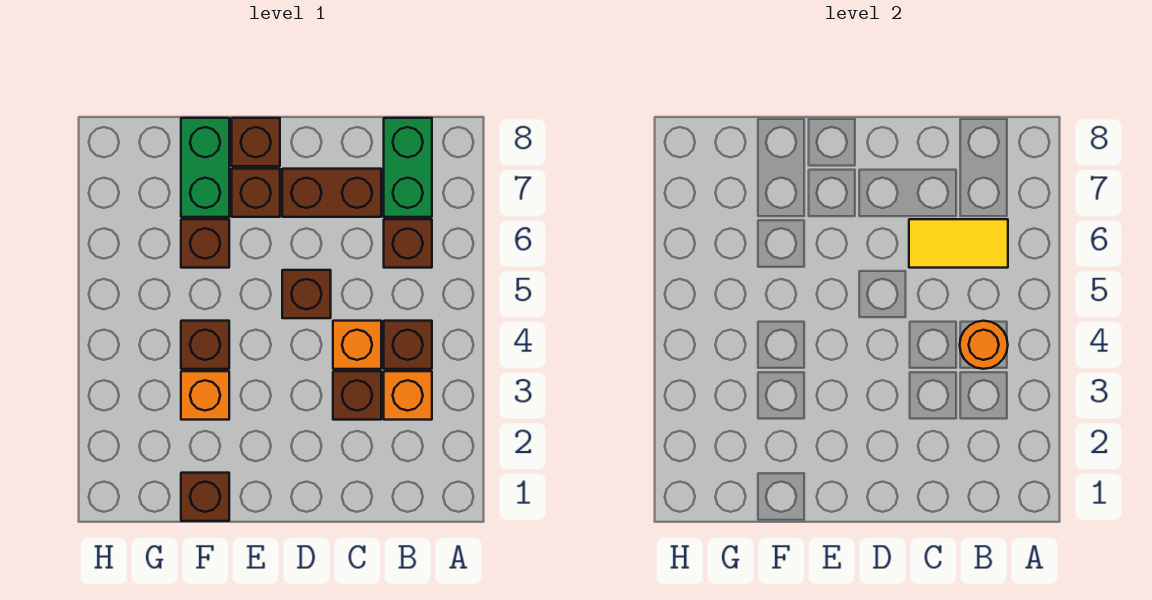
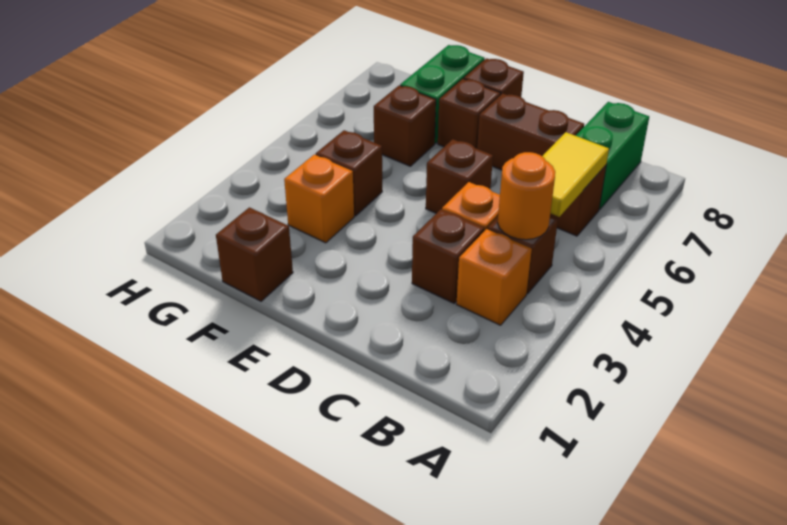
yellow 1x2 tile [909,219,1008,268] -> yellow 1x2 tile turned to [542,132,609,217]

